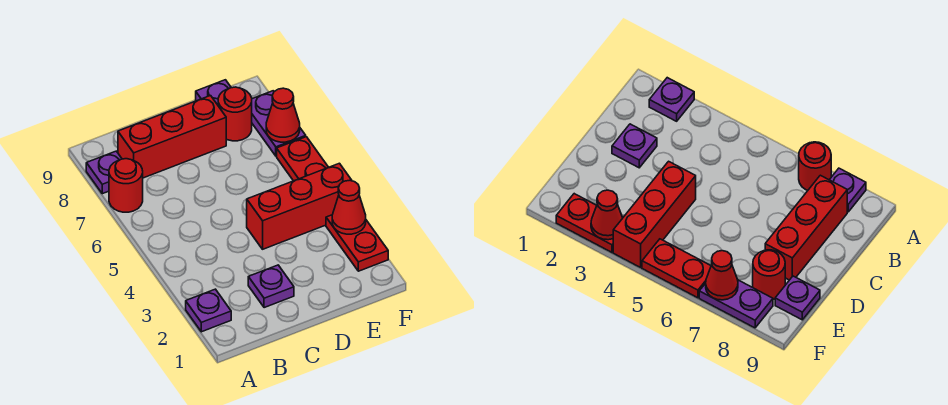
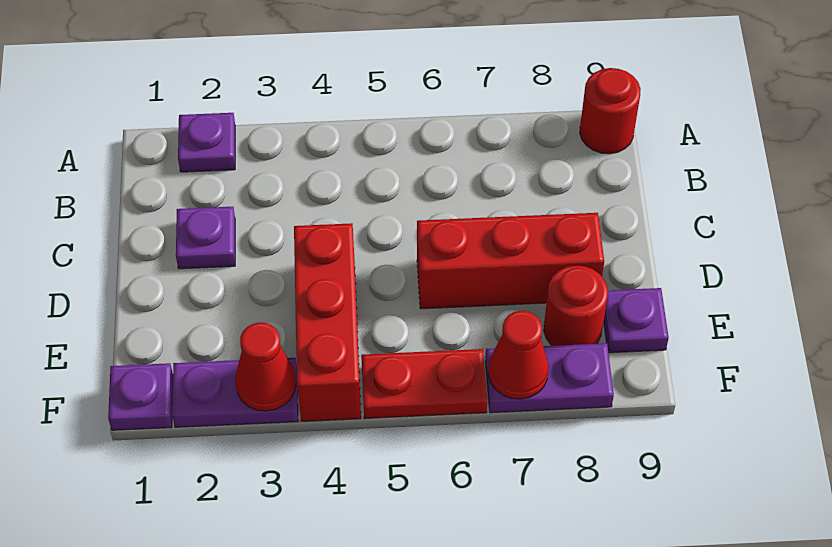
red 1x1 round brick [109,159,143,212] -> red 1x1 round brick moved to [580,68,641,154]
purple 1x1 plate [86,151,122,194] -> purple 1x1 plate moved to [108,363,173,430]
red 1x3 brick [118,96,226,178] -> red 1x3 brick turned to [417,213,604,309]
red 1x2 plate [326,215,388,271] -> purple 1x2 plate [172,358,298,427]

